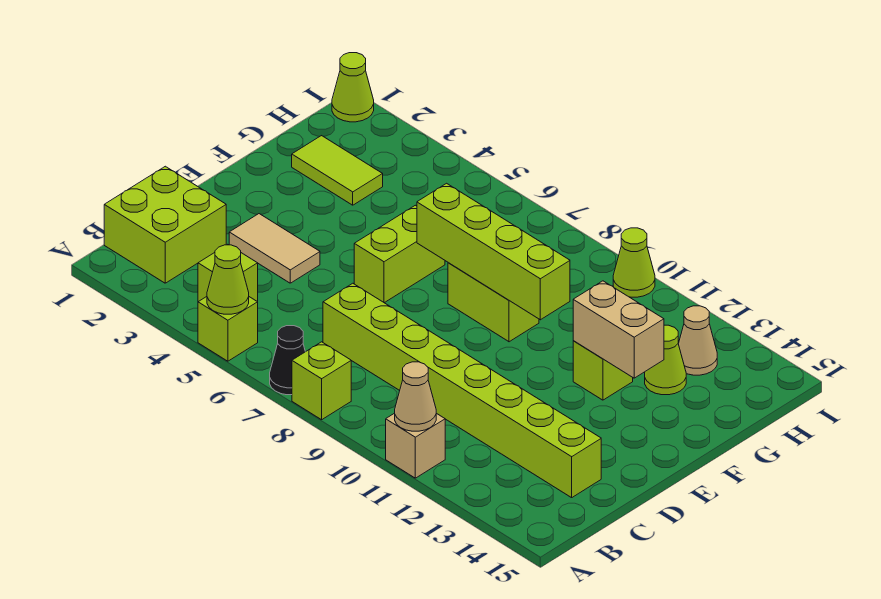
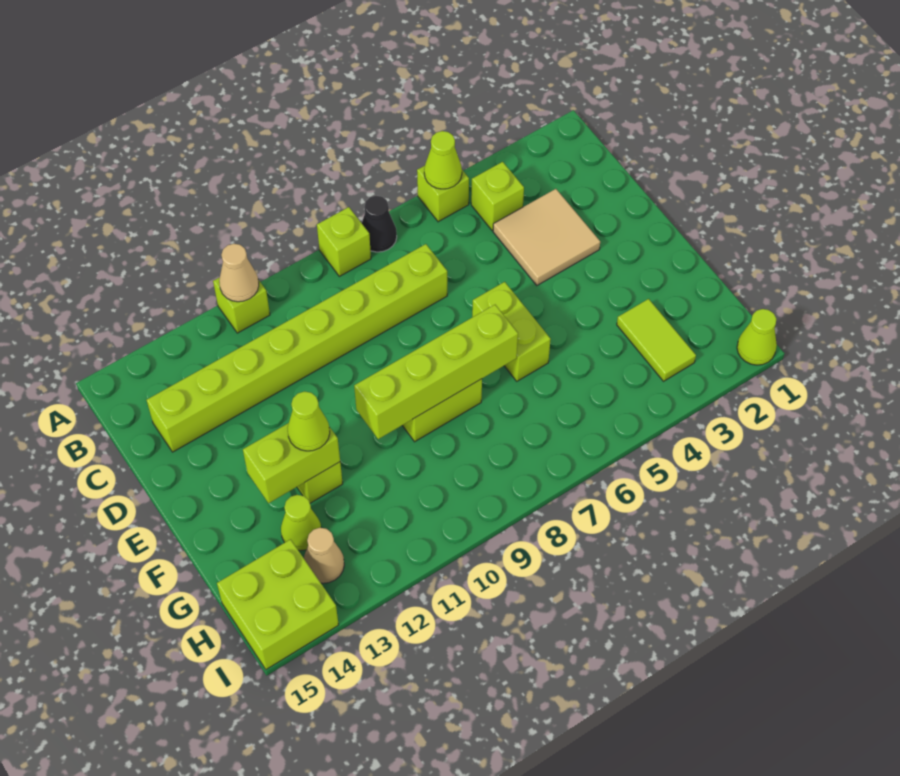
tan 1x1 brick [386,413,445,478] -> lime 1x1 brick [213,278,270,333]
lime 2x2 brick [104,166,226,283] -> lime 2x2 brick moved to [217,539,339,669]
tan 1x2 tile [229,214,320,283] -> tan 2x2 tile [493,189,600,285]
tan 1x2 brick [573,281,664,378] -> lime 1x2 brick [243,423,340,503]
lime 1x2 tile [292,136,383,205] -> lime 1x2 tile turned to [617,299,696,381]
lime 1x1 cone [613,228,655,297] -> lime 1x1 cone moved to [288,391,330,451]

